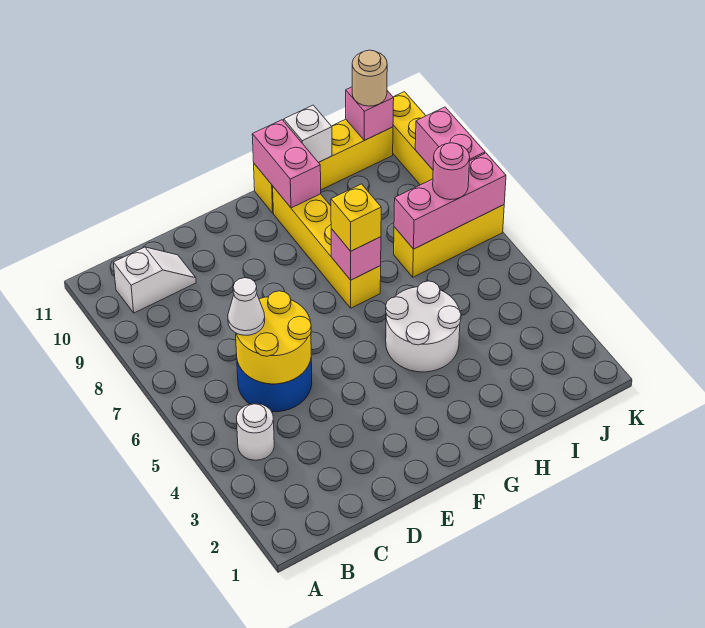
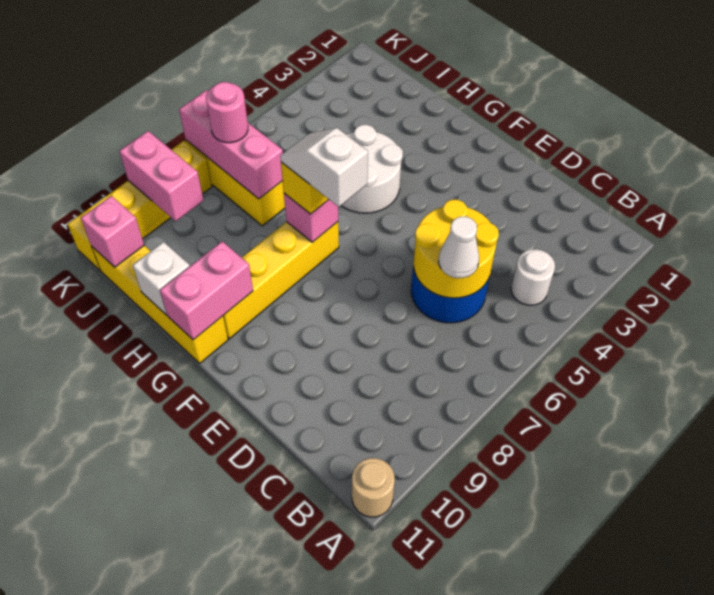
white 1x2 slope [113,247,196,313] -> white 1x2 slope moved to [280,128,368,207]
tan 1x1 round brick [352,50,387,106] -> tan 1x1 round brick moved to [352,458,395,517]
pink 1x2 brick [415,107,485,170] -> pink 1x2 brick turned to [119,131,203,221]

